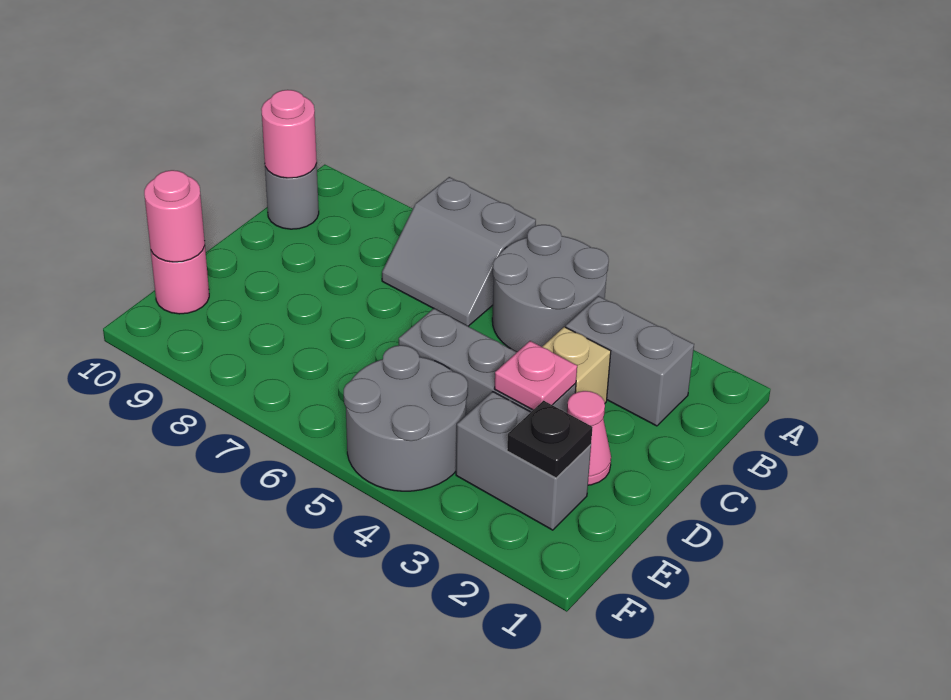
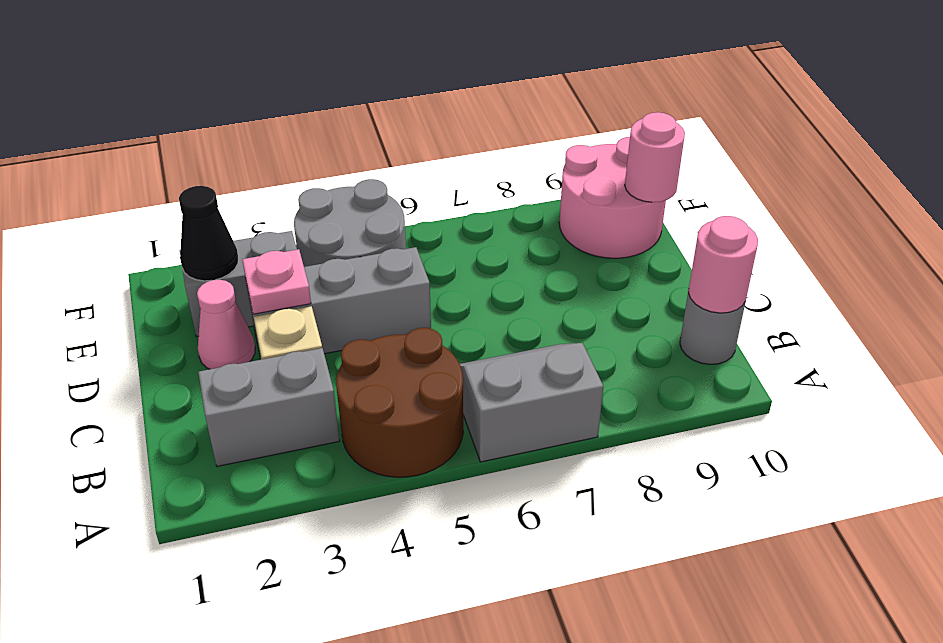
grey 2x2 round brick [492,225,609,352] -> brown 2x2 round brick [336,328,463,477]
black 1x1 plate [507,401,593,478] -> black 1x1 cone [179,186,238,281]
pink 1x1 round brick [151,246,209,314] -> pink 2x2 round brick [559,137,666,258]

